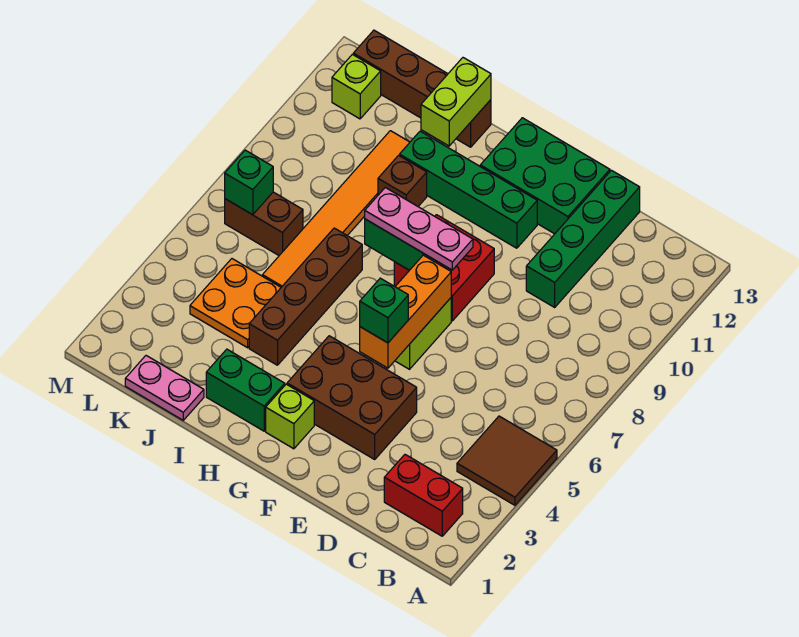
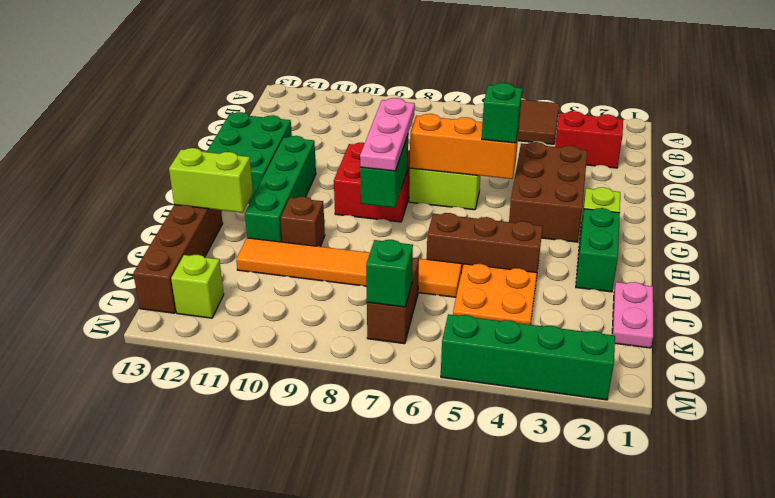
red 1x2 brick [384,455,463,536] -> red 1x2 brick turned to [555,111,623,168]
green 1x4 brick [526,170,640,307] -> green 1x4 brick moved to [441,314,615,400]
brown 1x4 brick [249,228,362,365] -> brown 1x3 brick [427,213,543,272]

